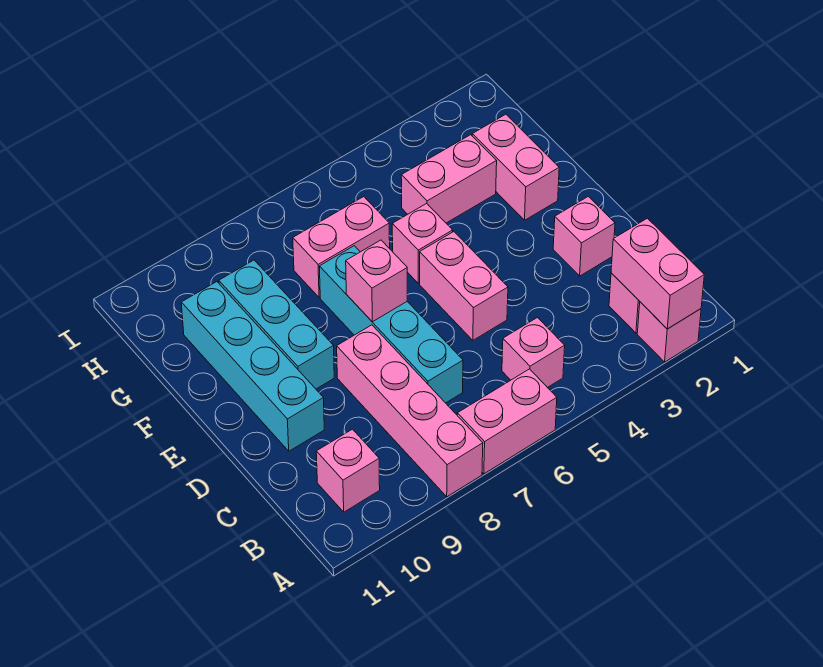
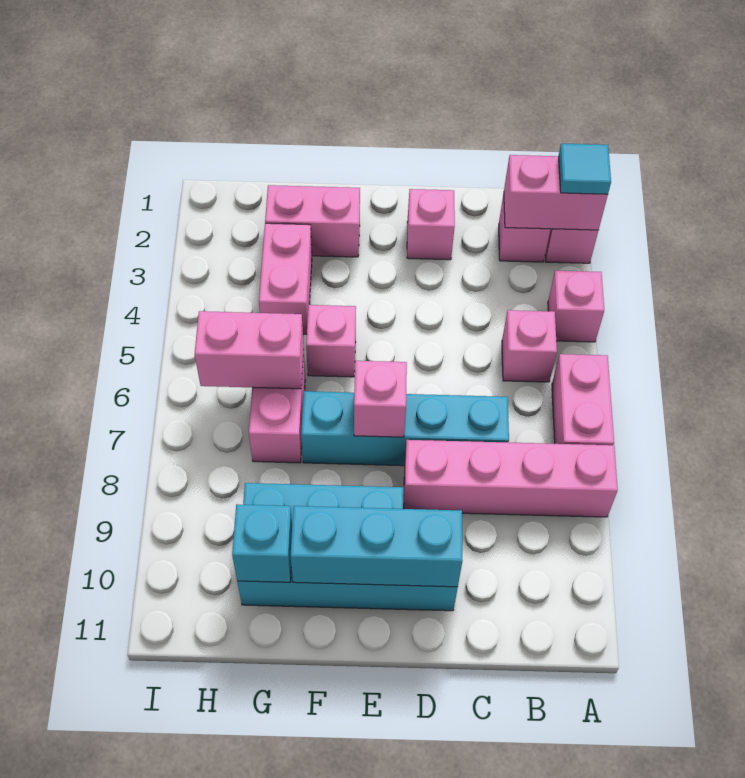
none -> cyan 1x1 tile [559,143,611,194]
pink 1x1 brick [316,429,380,512] -> pink 1x1 brick moved to [548,271,604,342]
pink 1x2 brick [420,232,508,340] -> pink 1x2 brick moved to [195,311,304,389]
none -> cyan 1x3 brick [290,506,462,587]
none -> cyan 1x1 brick [232,504,292,582]

